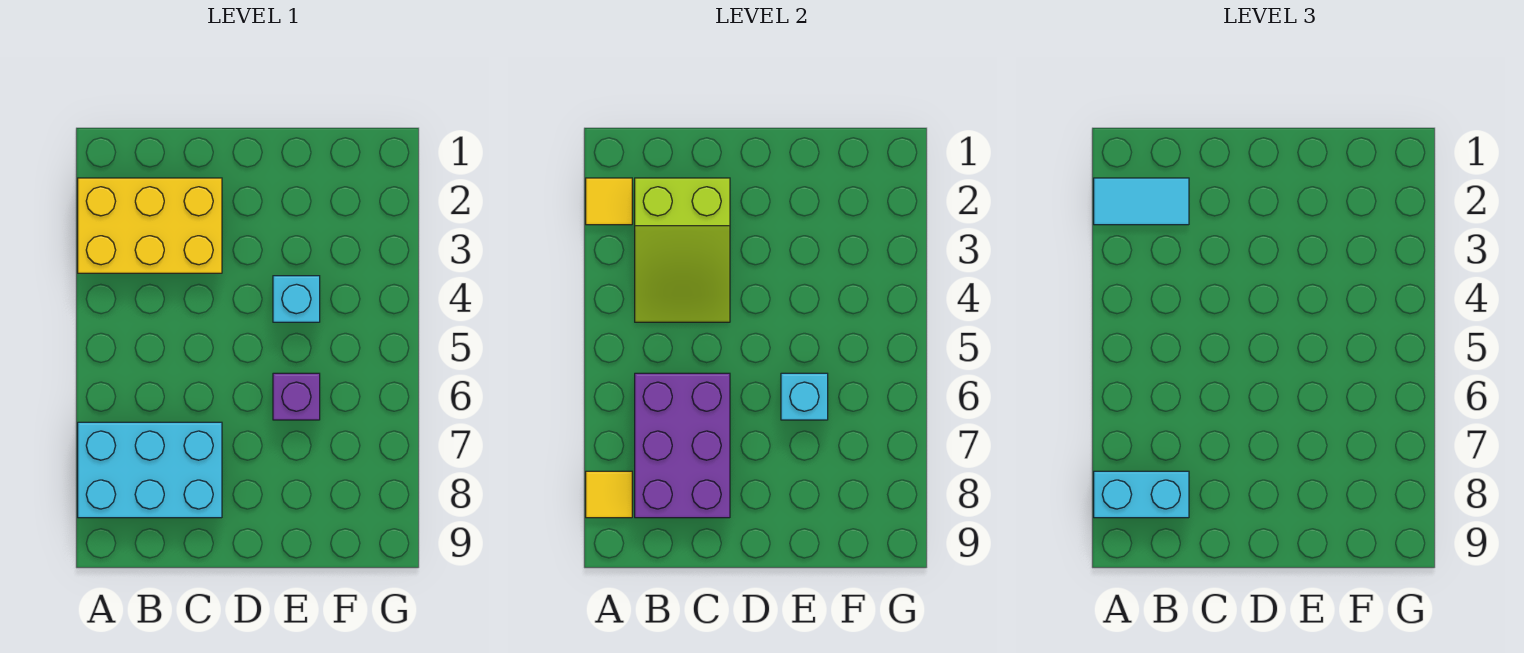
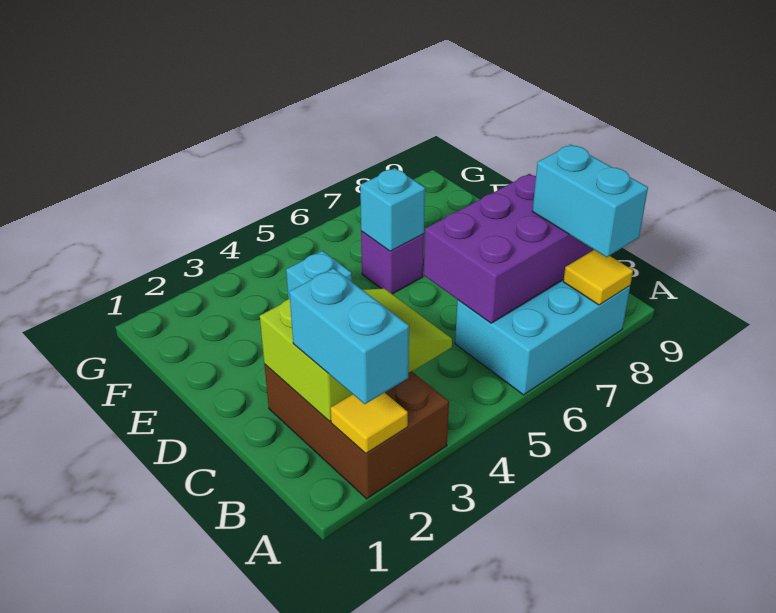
yellow 2x3 brick [78,178,222,273] -> brown 2x3 brick [264,364,449,499]
cyan 1x2 tile [1094,178,1189,225] -> cyan 1x2 brick [289,268,409,404]
cyan 2x3 brick [78,422,222,518] -> cyan 2x3 brick turned to [455,280,630,395]

